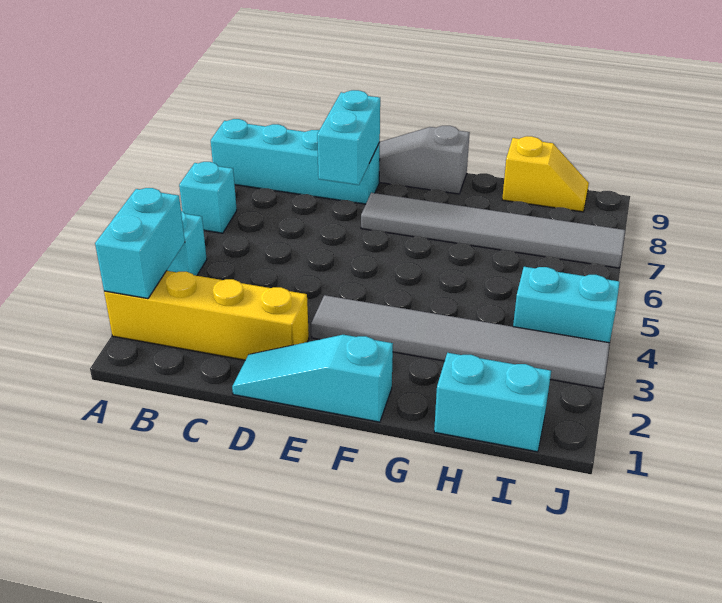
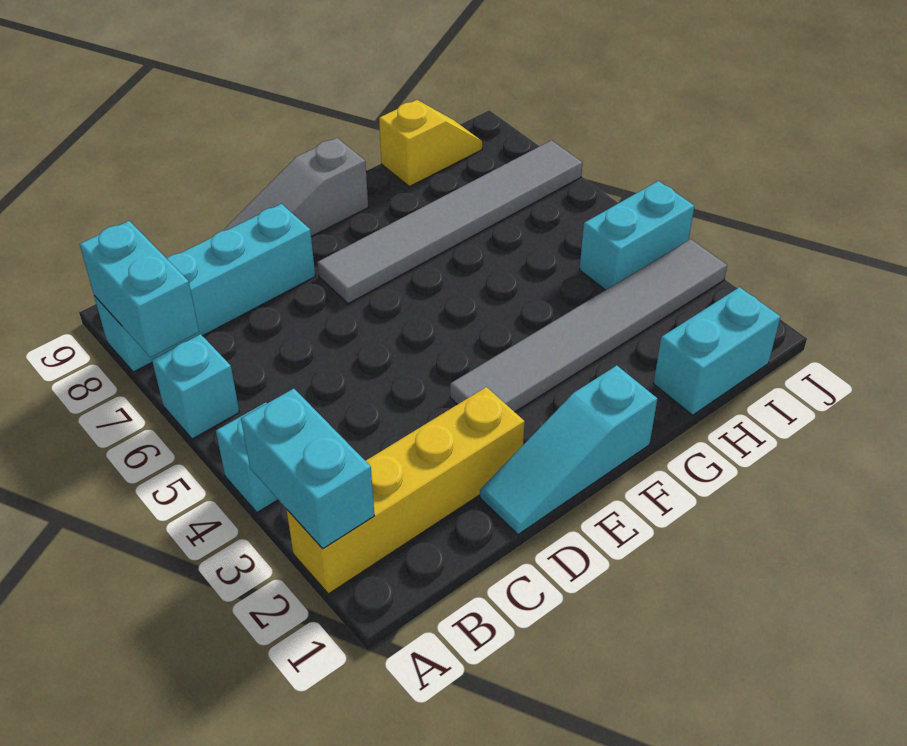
cyan 1x2 brick [317,90,380,185] -> cyan 1x2 brick moved to [80,221,199,357]

